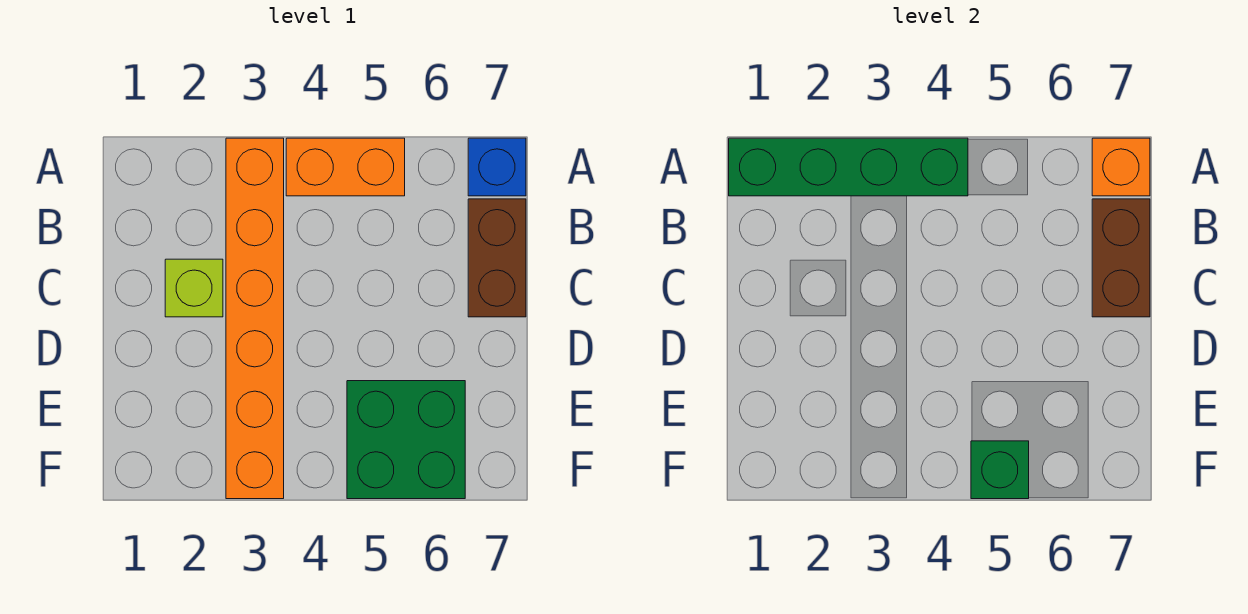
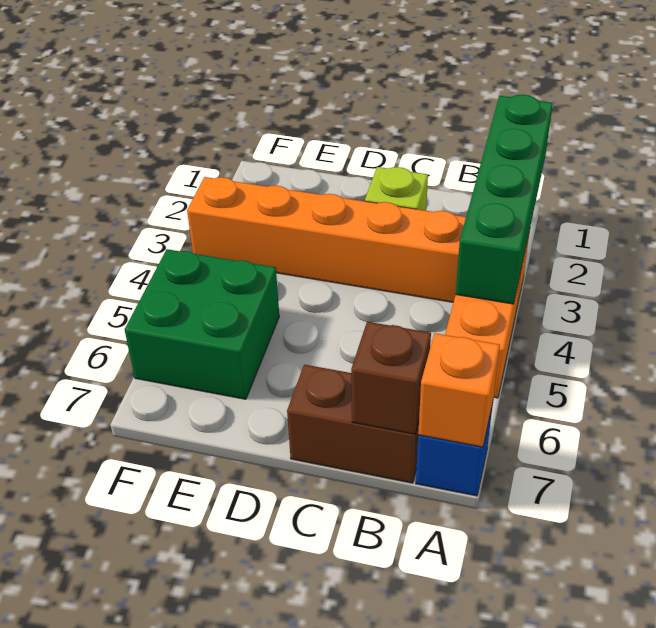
brown 1x2 brick [1092,199,1150,317] -> brown 1x1 brick [351,322,431,434]
green 1x1 brick [971,441,1029,499] -> none

